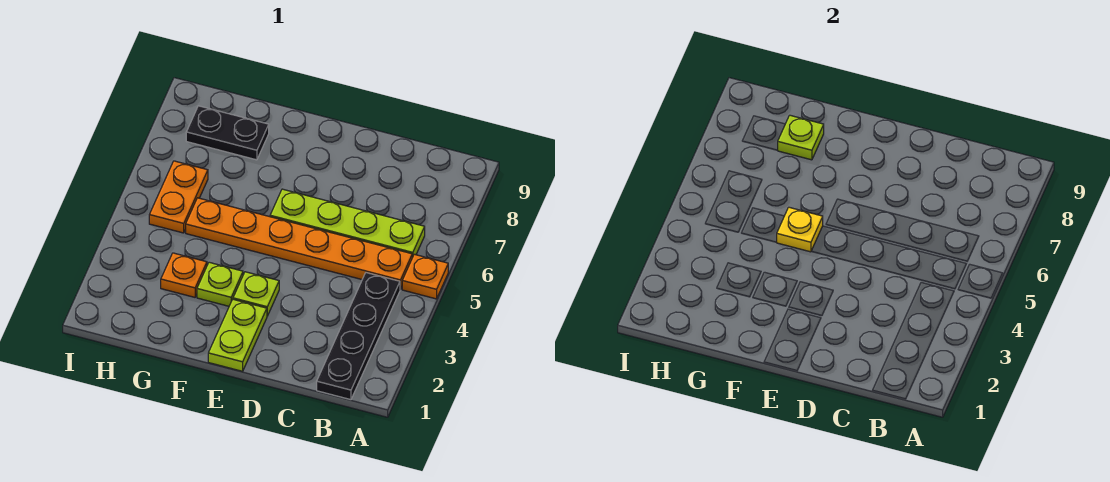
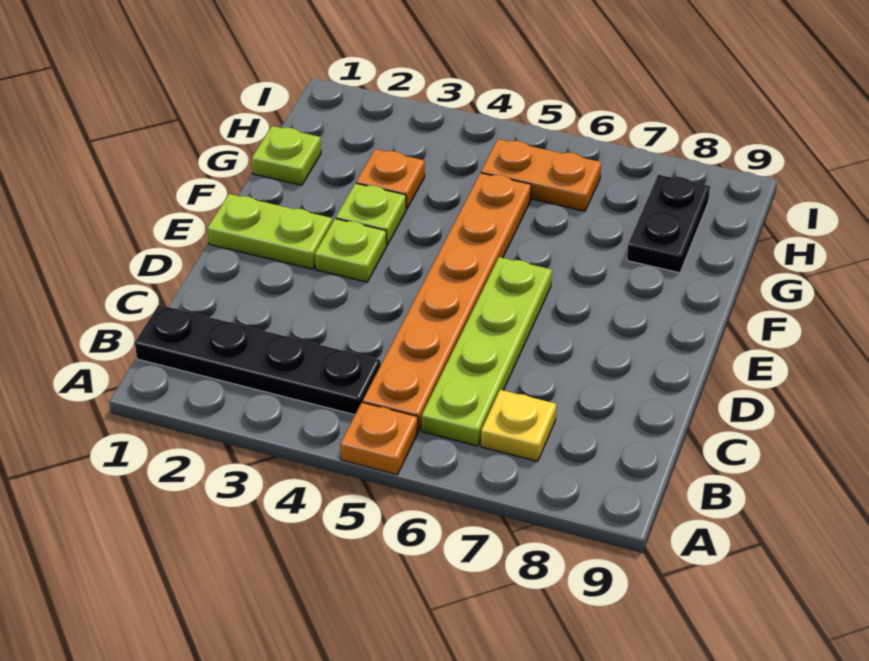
yellow 1x1 plate [777,207,823,252] -> yellow 1x1 plate moved to [481,390,556,461]
lime 1x1 plate [778,115,824,160] -> lime 1x1 plate moved to [252,126,321,185]

